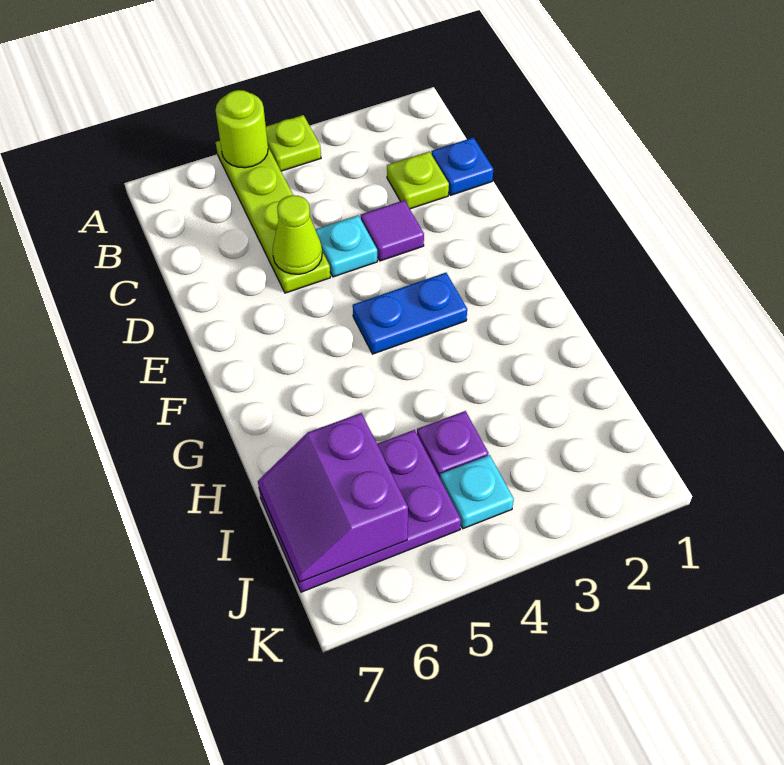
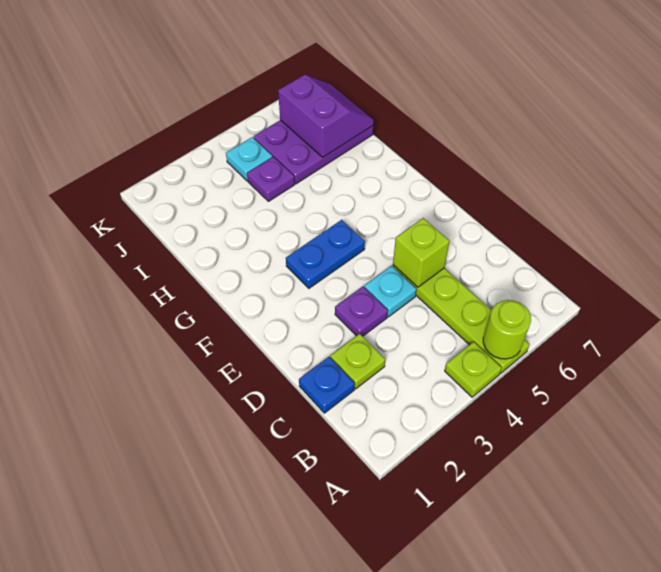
purple 1x1 tile [361,200,424,261] -> purple 1x1 plate [335,287,388,336]
lime 1x1 cone [273,195,322,274] -> lime 1x1 brick [393,218,449,287]

